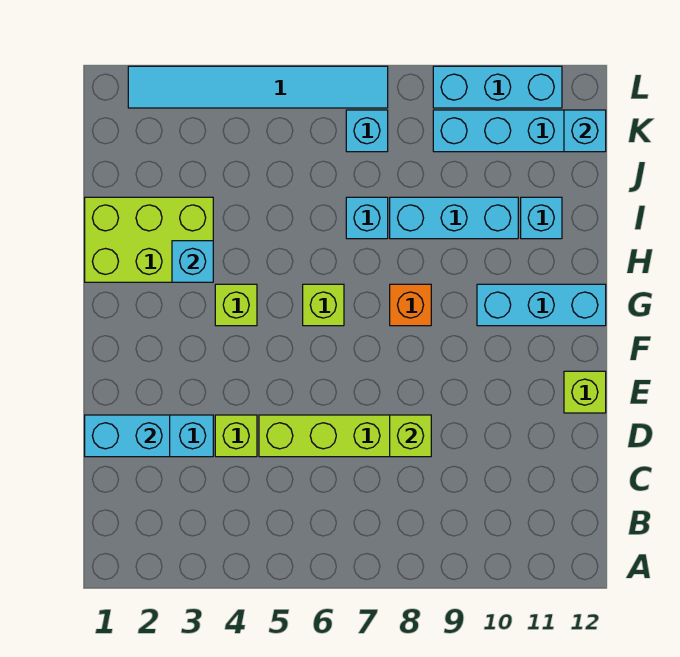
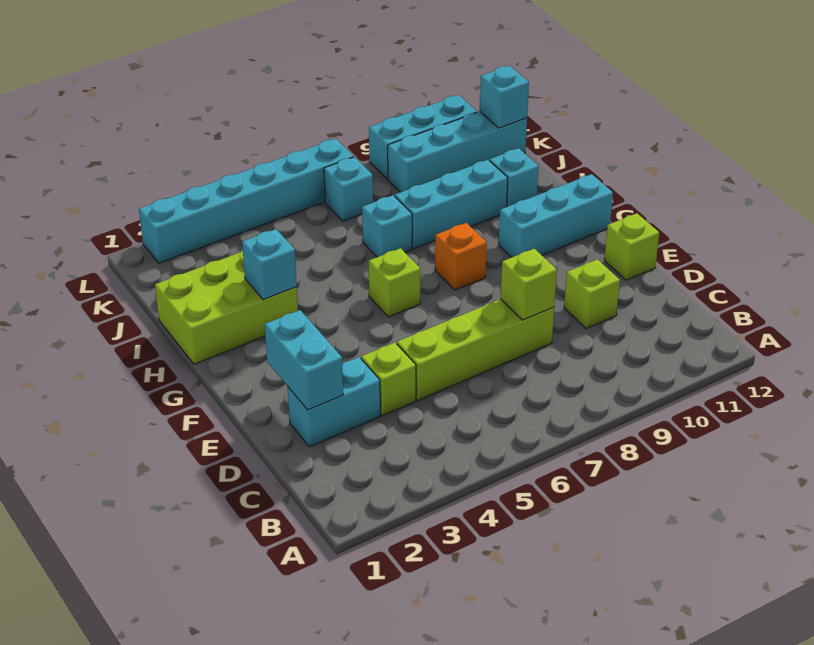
cyan 1x2 brick [85,415,170,457] -> cyan 1x2 brick turned to [265,310,343,410]
lime 1x1 brick [215,284,257,326] -> lime 1x1 brick moved to [564,259,620,329]
cyan 1x6 tile [128,66,388,108] -> cyan 1x6 brick [139,139,354,263]

